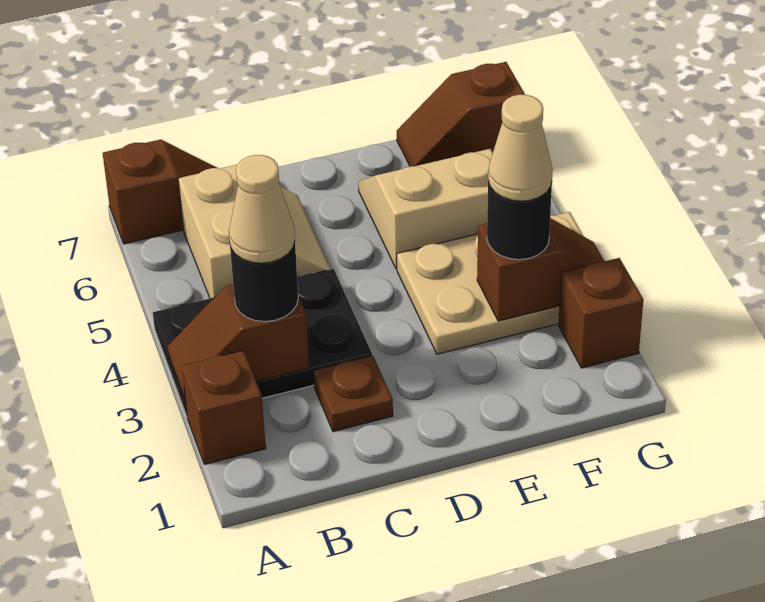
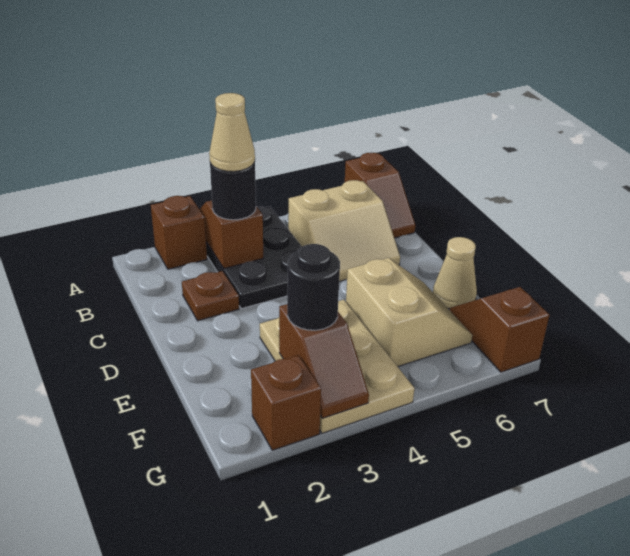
tan 1x1 cone [488,95,553,201] -> tan 1x1 cone moved to [433,237,477,309]

